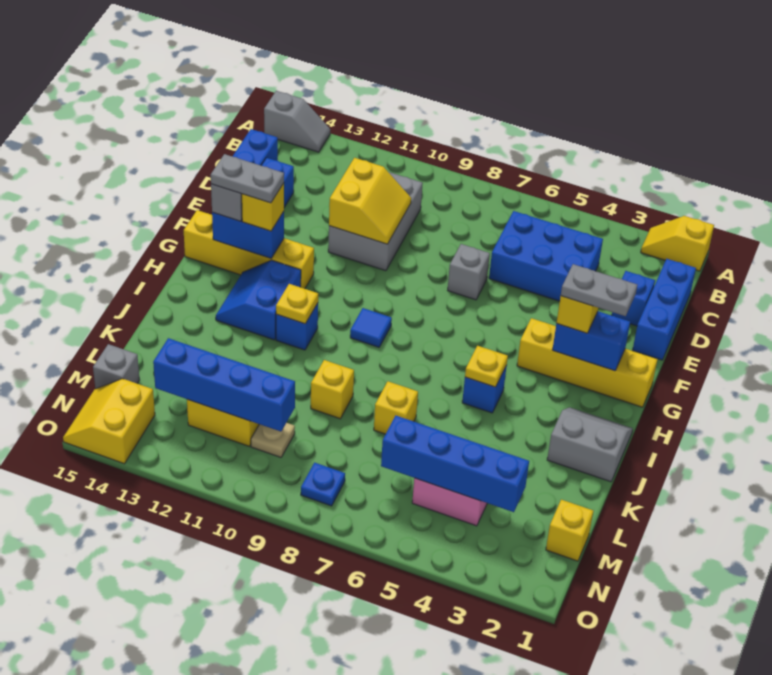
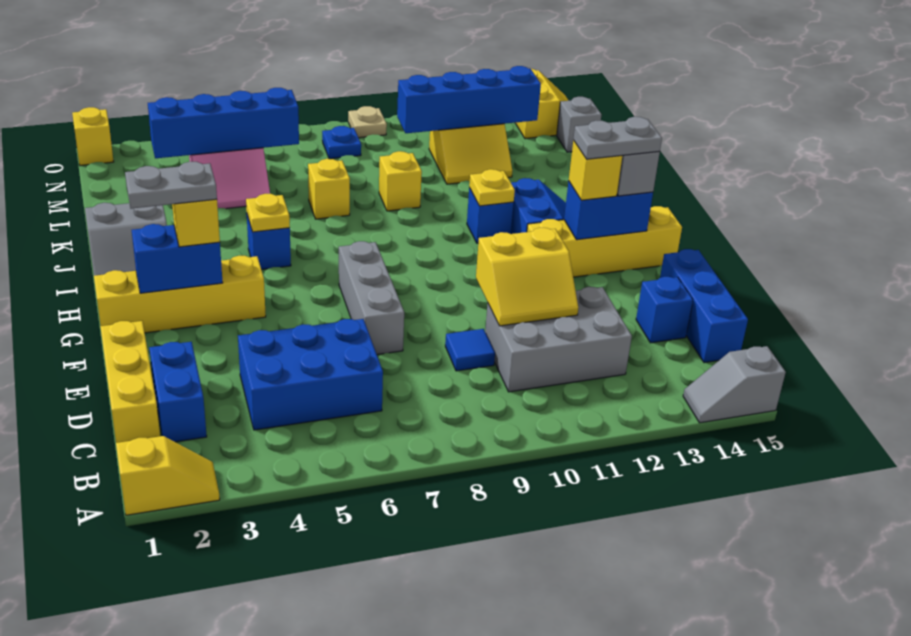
blue 1x3 brick [633,259,696,360] -> yellow 1x3 brick [100,321,160,443]
grey 2x3 brick [328,172,423,271] -> grey 2x3 brick turned to [485,287,632,392]
blue 1x1 brick [612,271,655,326] -> blue 1x2 brick [149,342,207,442]
yellow 2x2 slope [329,158,411,244] -> yellow 2x2 slope turned to [476,228,578,326]
grey 1x1 brick [448,244,490,300] -> grey 1x3 brick [339,241,404,354]
blue 1x1 tile [350,308,392,347] -> blue 1x1 tile moved to [445,329,495,371]
yellow 1x1 brick [546,500,593,561] -> yellow 1x1 brick moved to [72,107,114,166]
tan 1x1 plate [251,423,295,457] -> tan 1x1 plate moved to [348,106,387,138]

